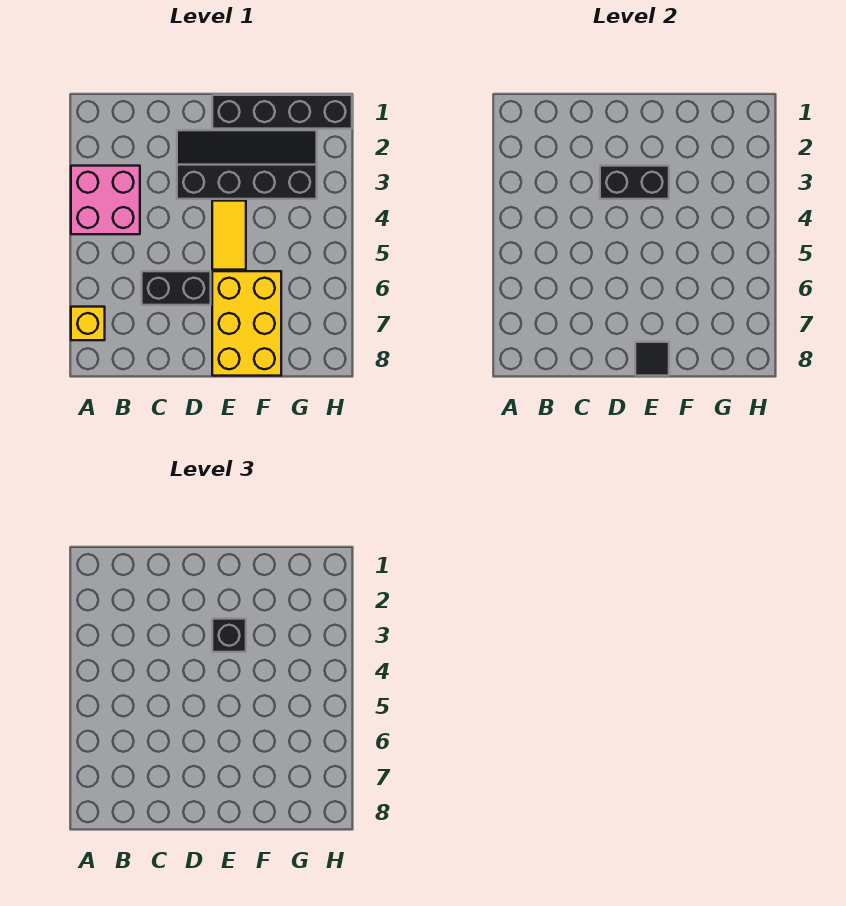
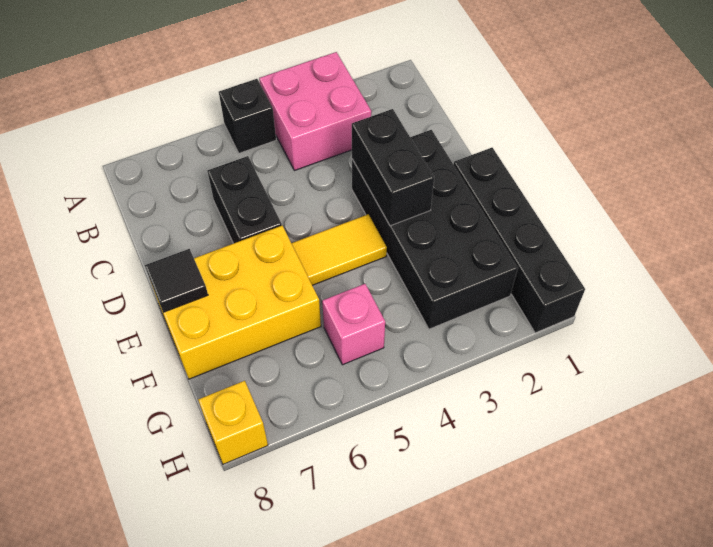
yellow 1x1 brick [71,307,105,340] -> yellow 1x1 brick moved to [198,381,268,464]
black 2x4 slope [177,130,317,199] -> black 2x4 brick [352,130,518,329]
black 1x1 brick [212,619,246,652] -> black 1x1 brick moved to [219,79,276,153]
none -> pink 1x1 brick [322,284,385,365]

